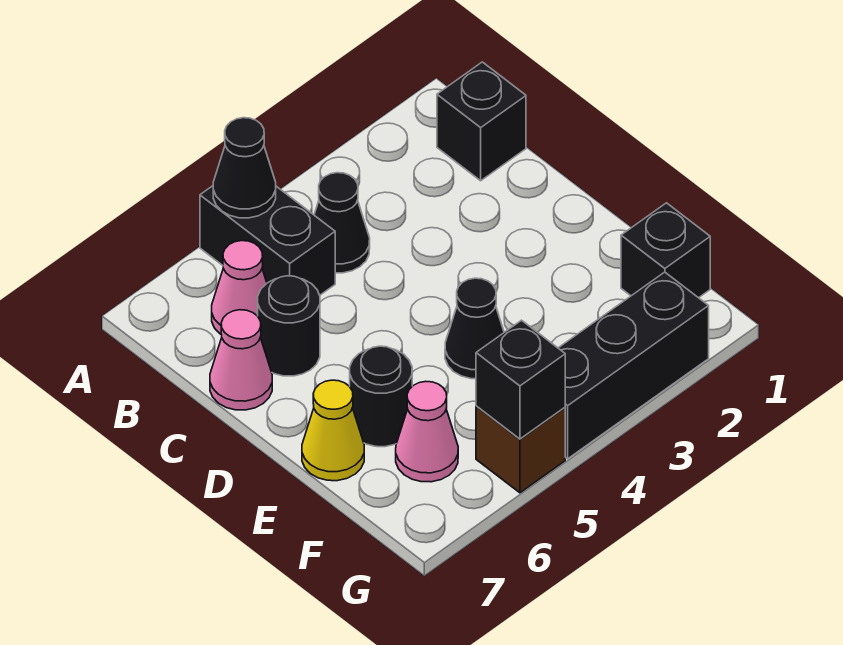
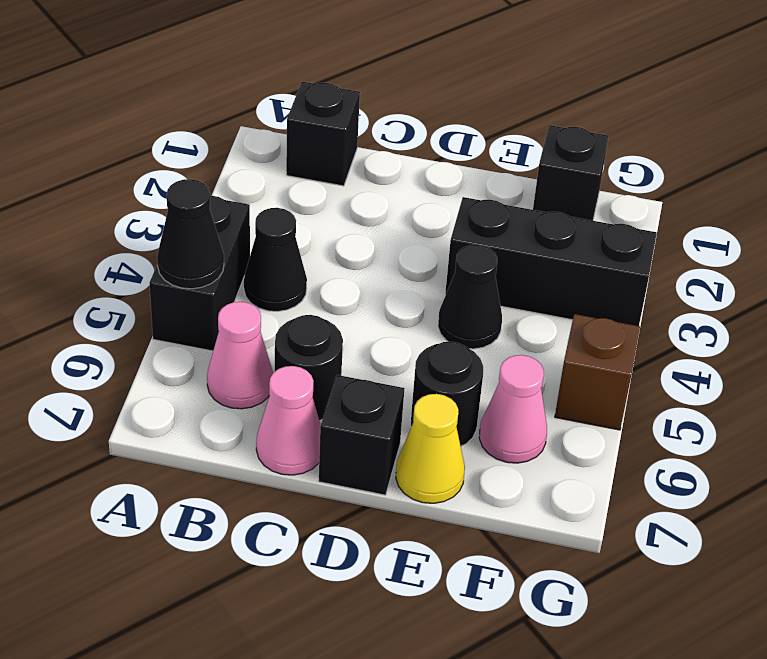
black 1x2 brick [200,186,335,295] -> black 1x2 brick turned to [149,196,250,351]
black 1x3 brick [559,272,709,459] -> black 1x3 brick turned to [445,197,657,326]
black 1x1 brick [476,320,565,439] -> black 1x1 brick moved to [319,375,405,495]

